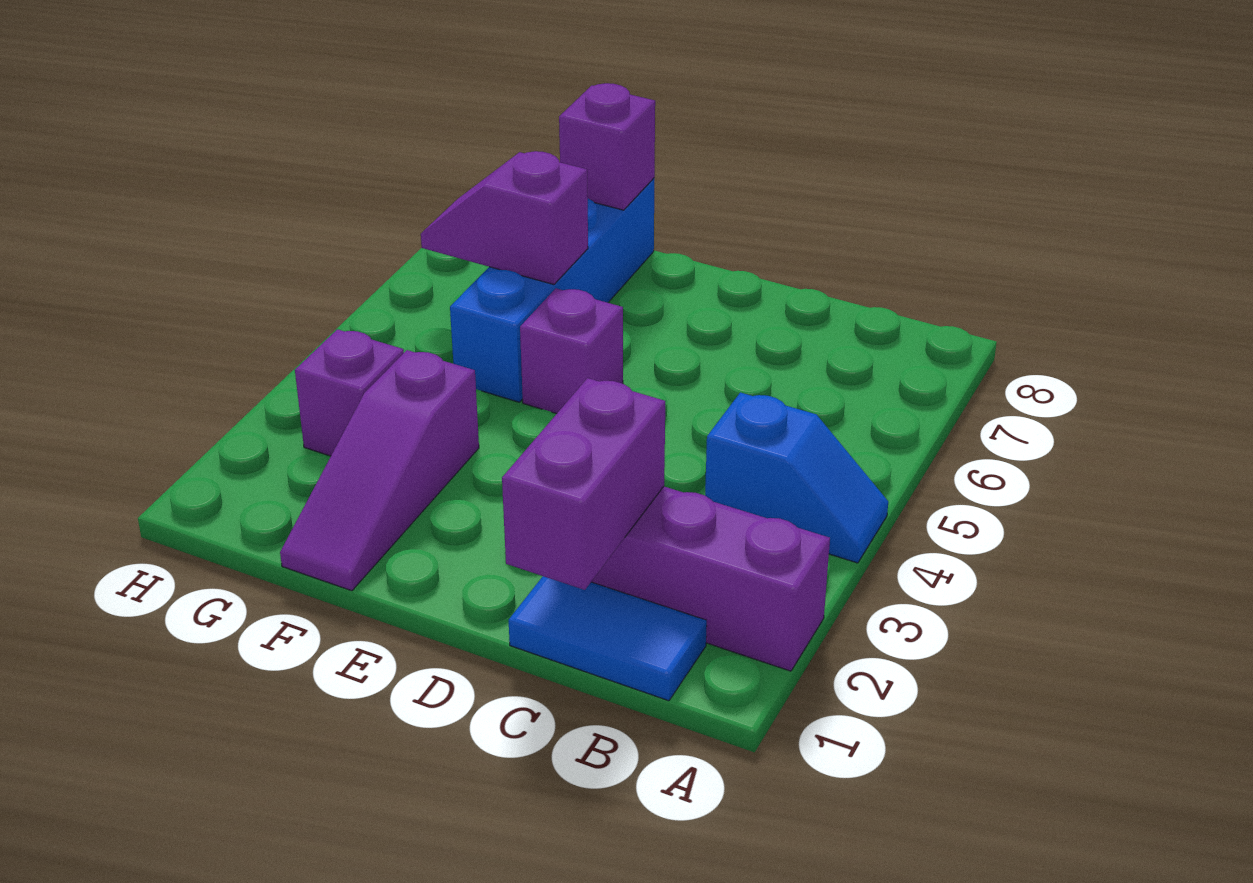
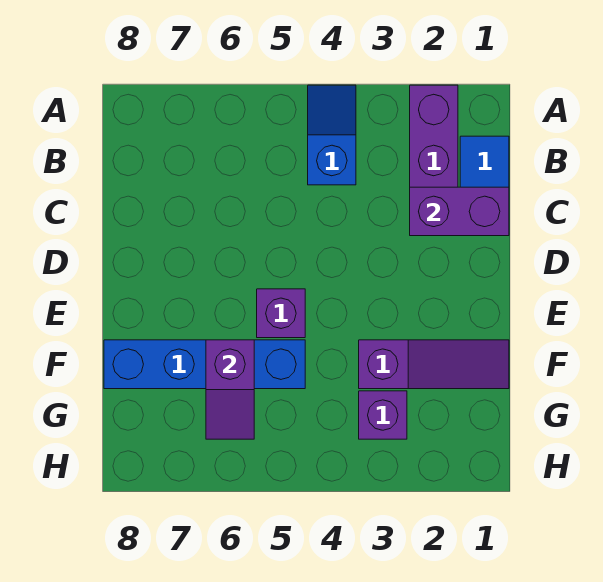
purple 1x1 brick [559,83,655,210] -> none

